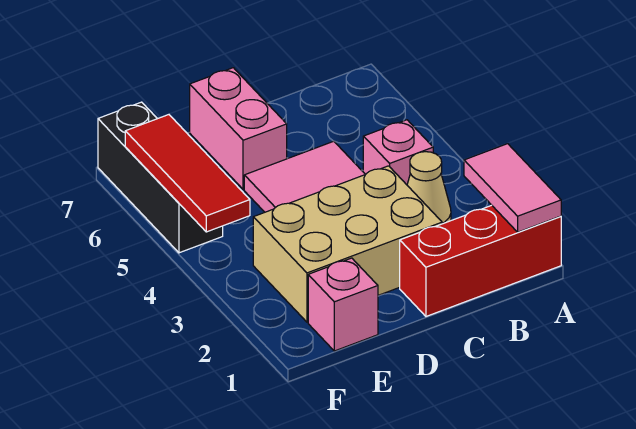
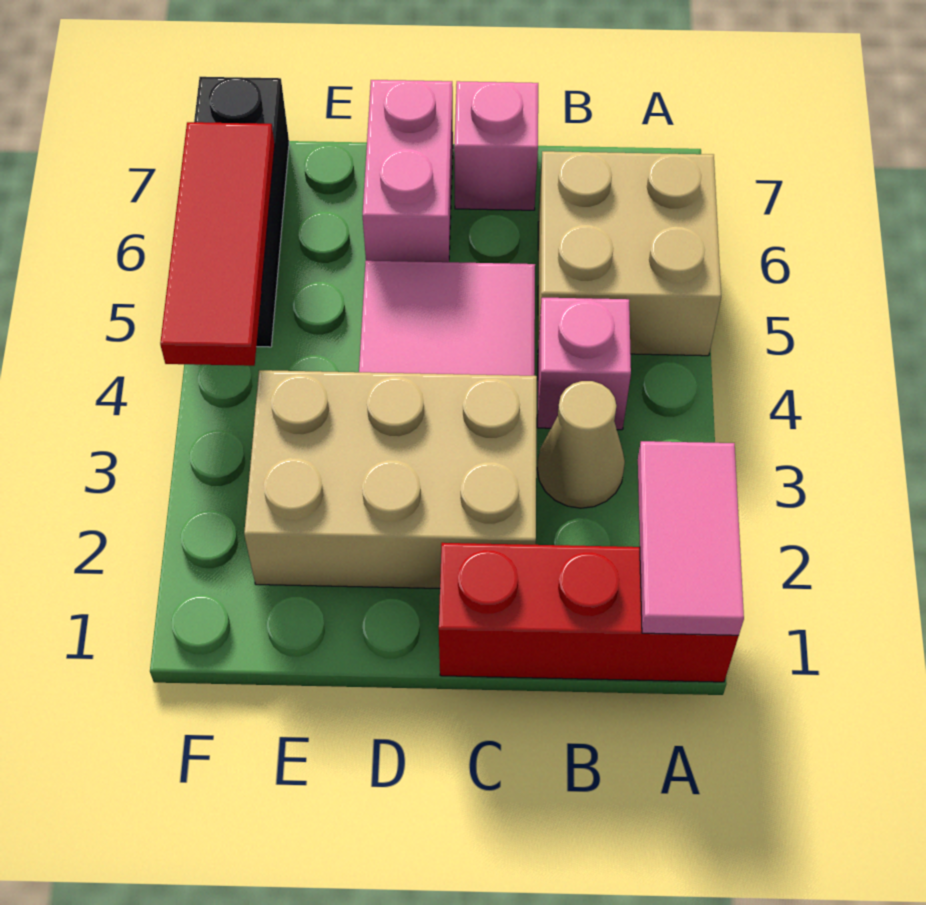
none -> tan 2x2 brick [538,151,721,356]
pink 1x1 brick [308,258,378,351] -> pink 1x1 brick moved to [454,81,538,210]

